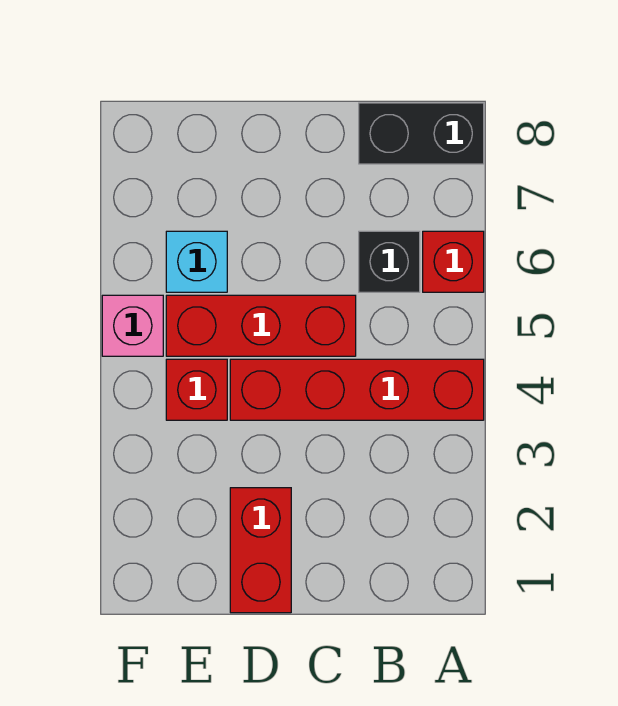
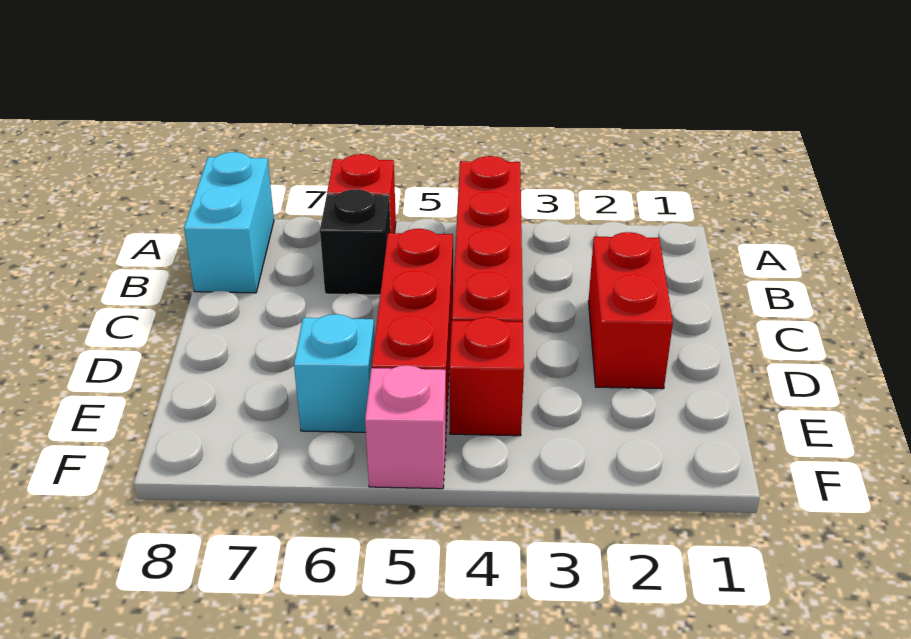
black 1x2 brick [359,103,484,164] -> cyan 1x2 brick [184,152,274,293]
red 1x2 brick [230,488,291,613] -> red 1x2 brick turned to [588,232,673,389]

